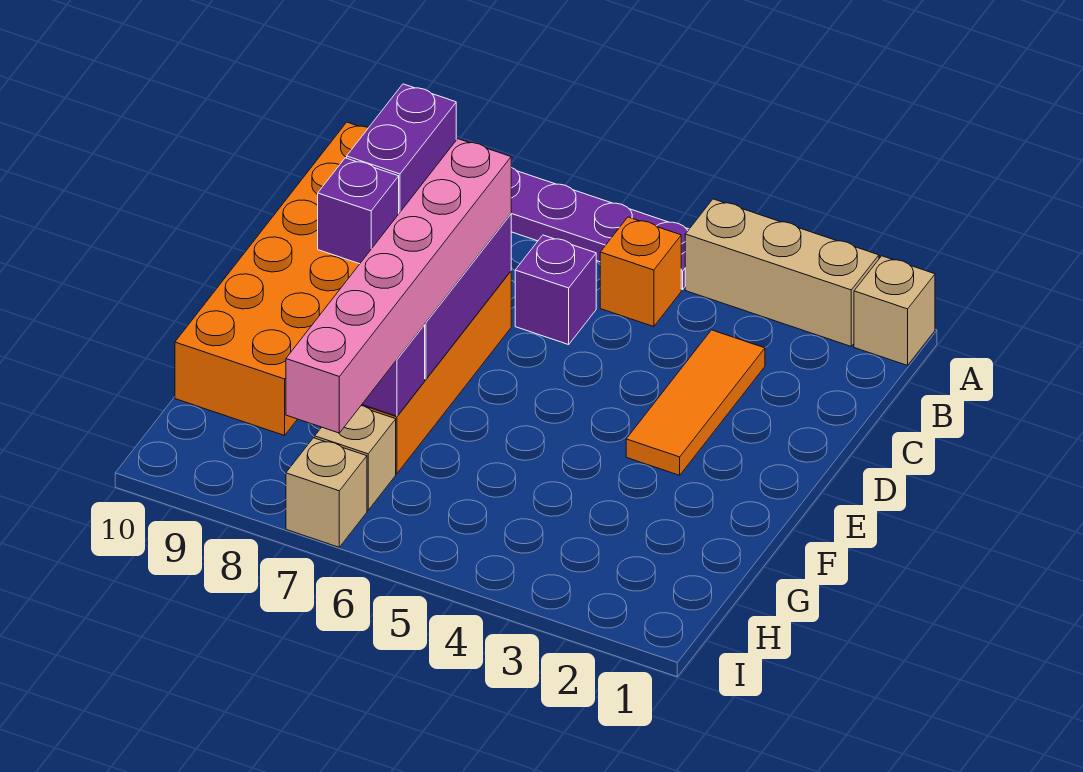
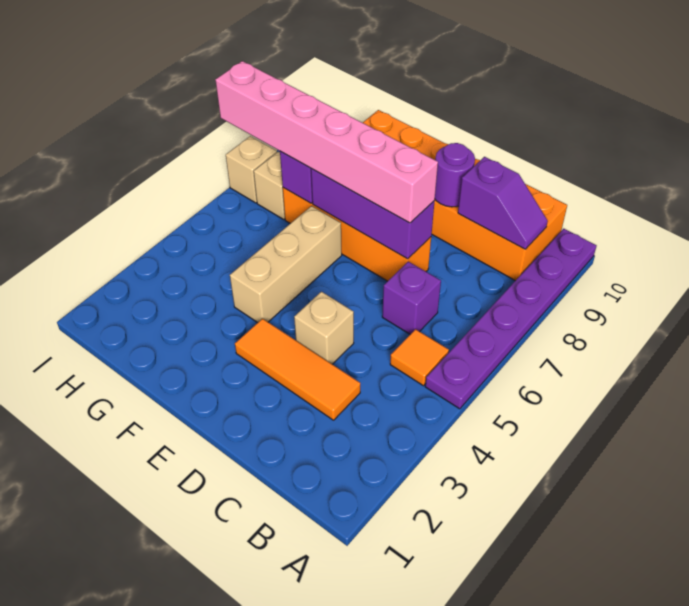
tan 1x1 brick [854,256,935,365] -> tan 1x1 brick moved to [294,292,354,364]
tan 1x3 brick [685,199,879,346] -> tan 1x3 brick moved to [230,206,342,322]
orange 1x1 brick [600,217,681,327] -> orange 1x1 tile [390,329,449,386]
purple 1x2 brick [347,84,456,213] -> purple 1x2 slope [458,157,548,249]
purple 1x1 brick [318,158,399,264] -> purple 1x1 round brick [435,143,475,207]

